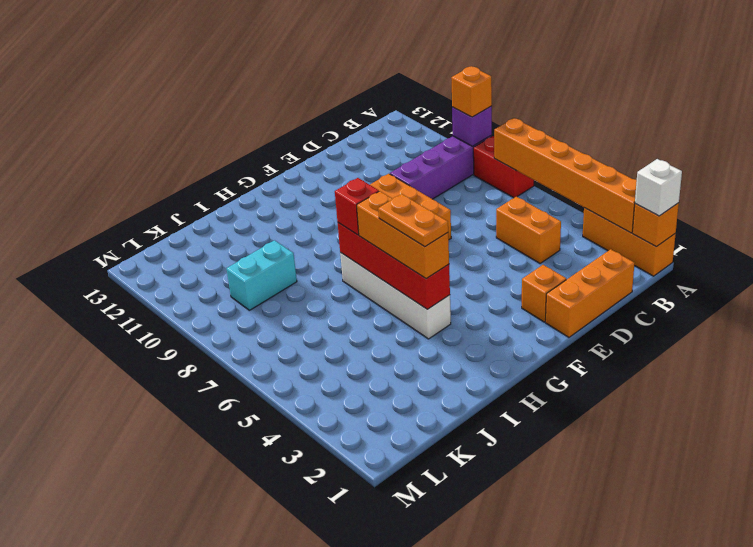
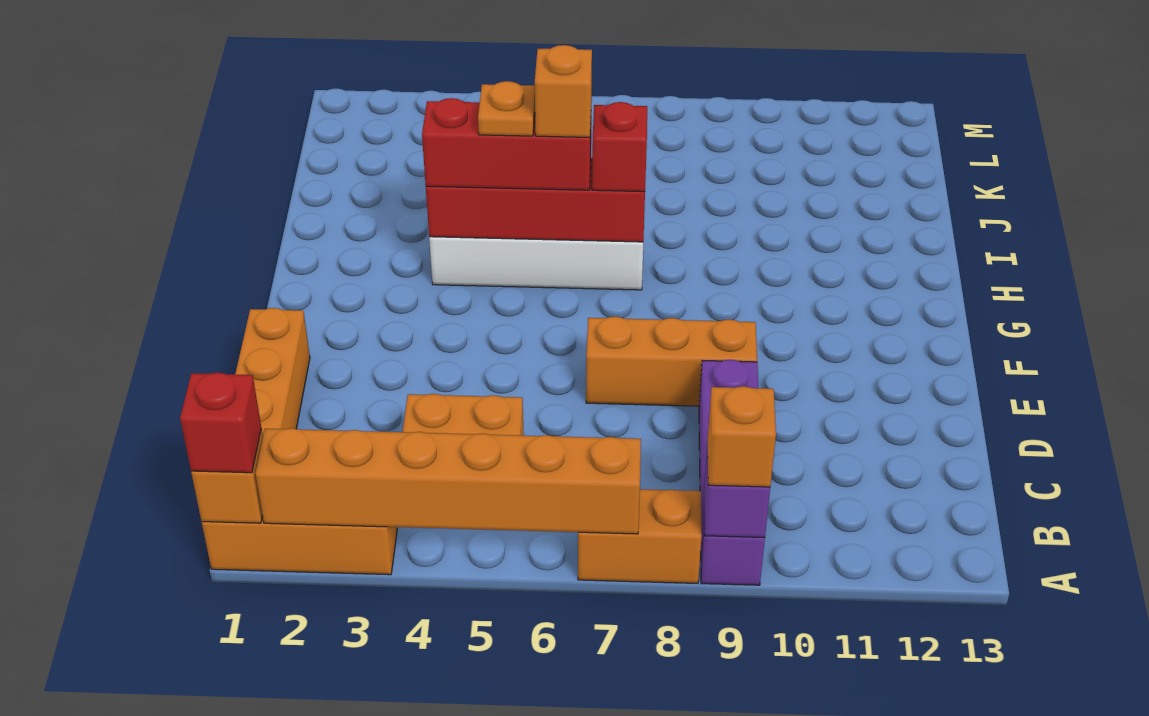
white 1x1 brick [635,159,682,216] -> red 1x1 brick [180,373,261,473]
red 1x2 brick [473,136,534,198] -> orange 1x2 brick [578,489,702,583]
orange 1x1 brick [522,265,566,322] -> orange 1x1 brick moved to [535,45,592,137]
orange 1x3 brick [357,191,449,279] -> red 1x3 brick [422,98,591,190]
orange 1x2 plate [378,194,448,247] -> orange 1x1 plate [478,81,535,136]
cyan 1x2 brick [227,240,297,310] -> none

